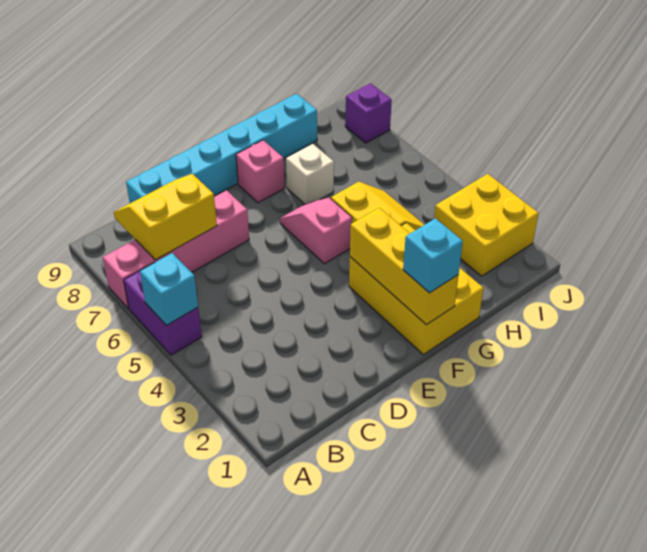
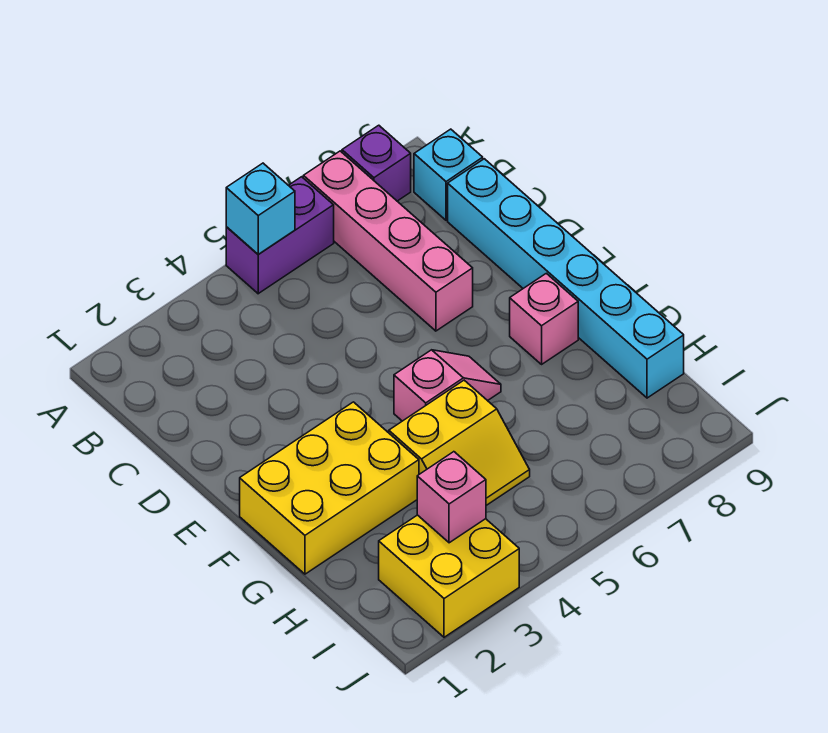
yellow 2x2 slope [114,174,217,260] -> none
yellow 1x3 brick [350,208,458,325] -> none
cyan 1x1 brick [403,218,463,293] -> cyan 1x1 brick moved to [414,129,483,220]
white 1x1 brick [286,144,334,204] -> none
none -> pink 1x1 brick [417,452,486,543]
purple 1x1 brick [345,83,392,143] -> purple 1x1 brick moved to [342,125,411,201]

